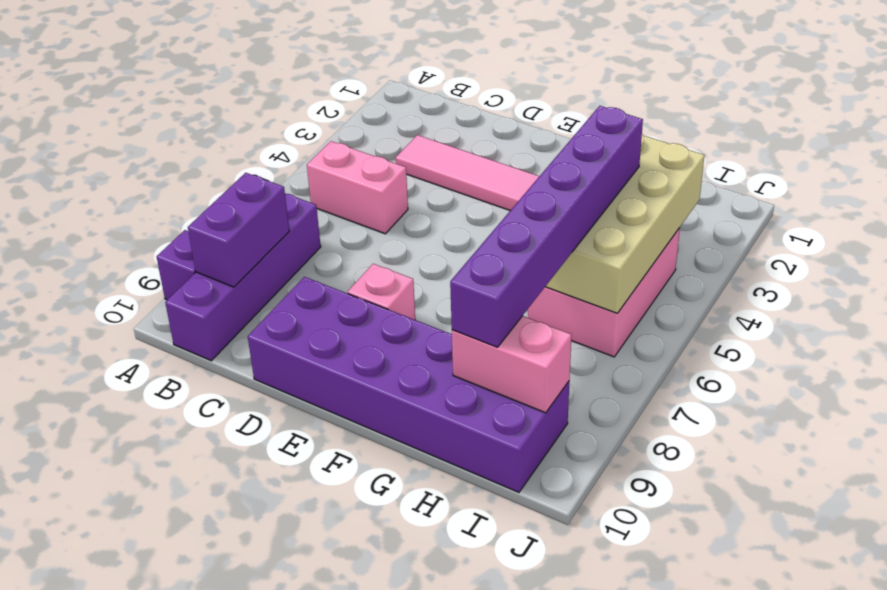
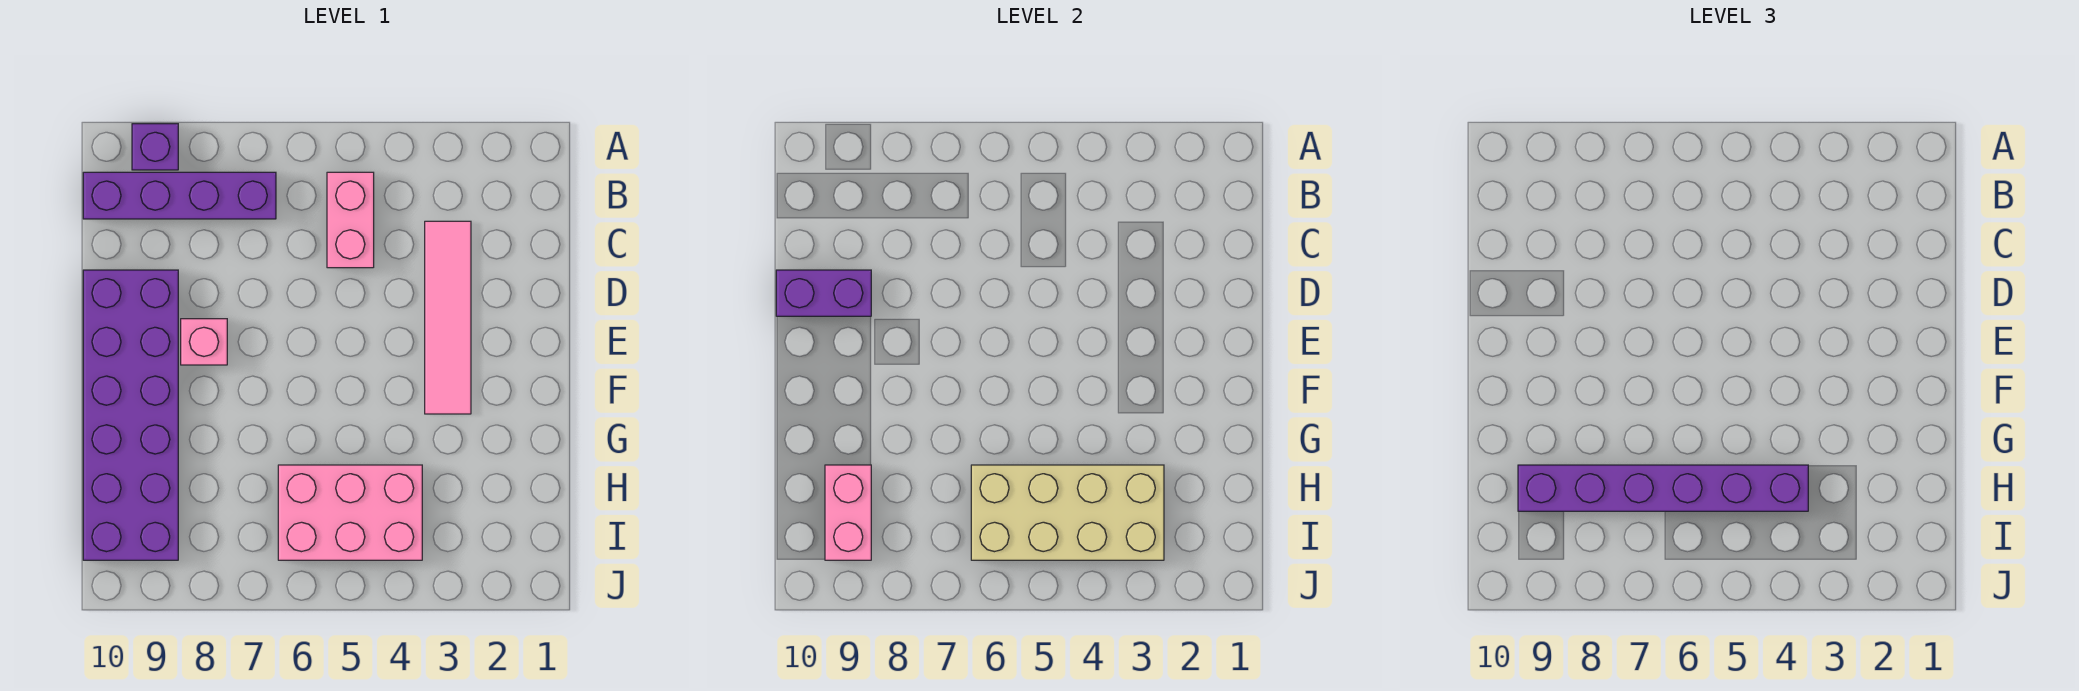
purple 1x2 brick [188,173,289,287] -> purple 1x2 brick moved to [776,270,871,316]

